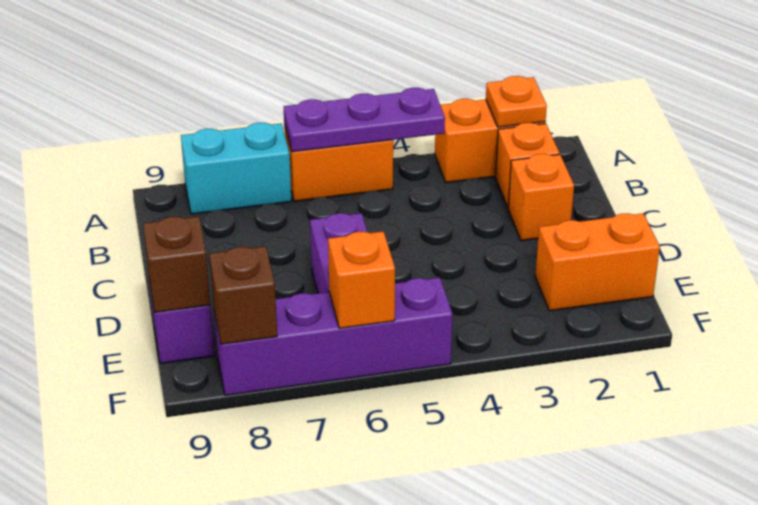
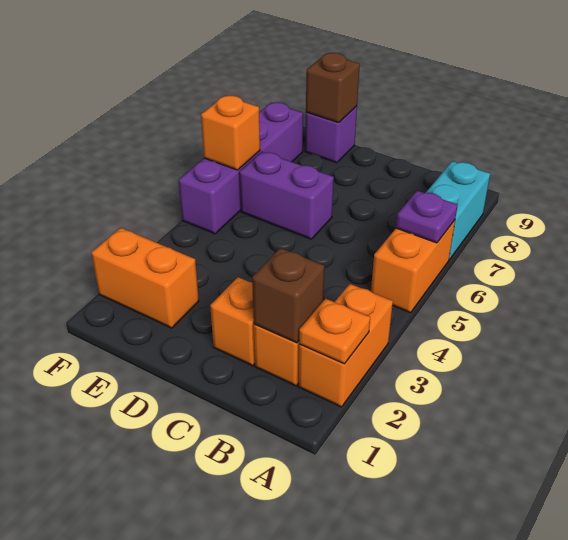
purple 1x3 plate [283,88,445,152] -> purple 1x1 plate [396,191,458,243]
orange 1x2 brick [535,213,660,311] -> orange 1x2 brick turned to [91,228,199,328]
brown 1x1 brick [209,246,277,344] -> brown 1x1 brick moved to [252,248,324,343]

